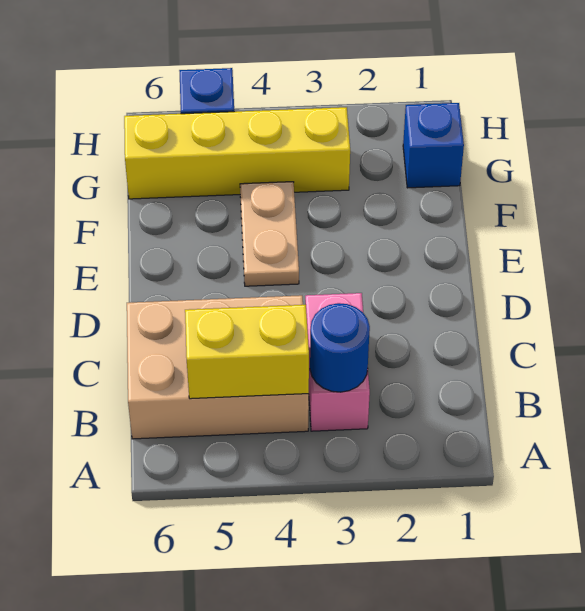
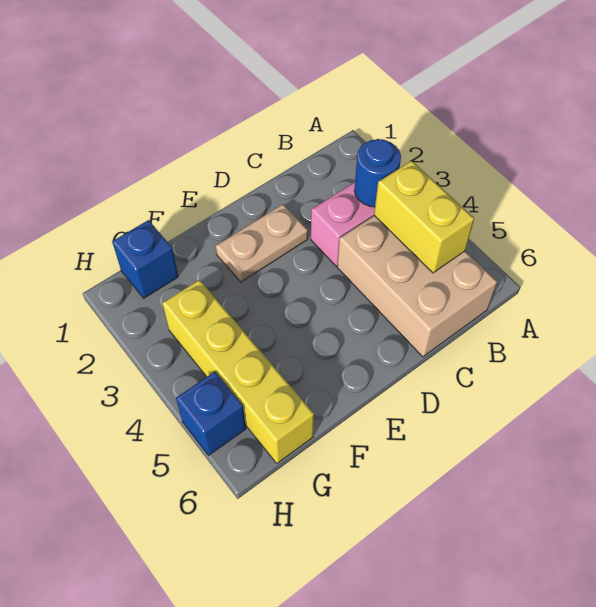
tan 1x2 plate [240,182,299,286] -> tan 1x2 plate moved to [216,204,308,282]

